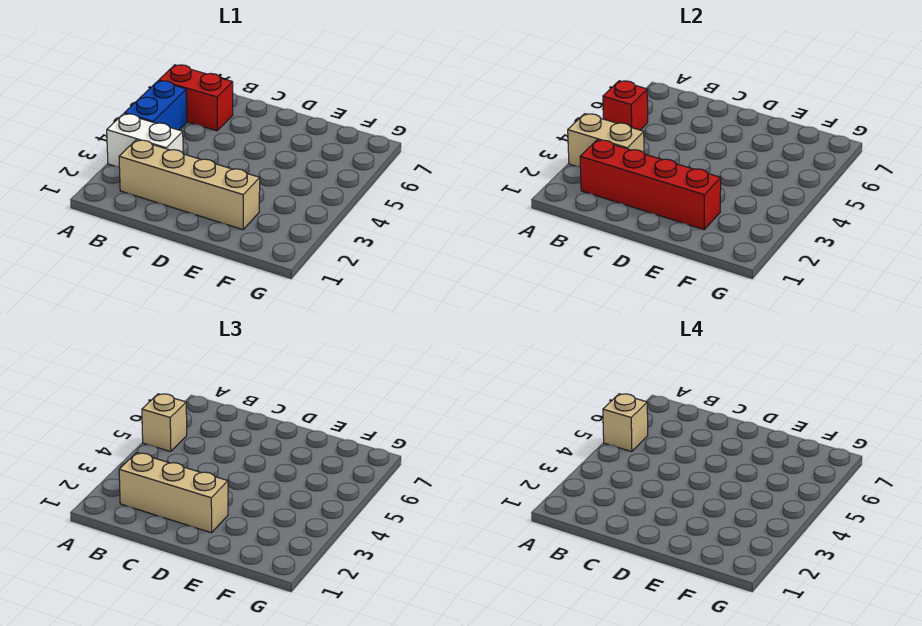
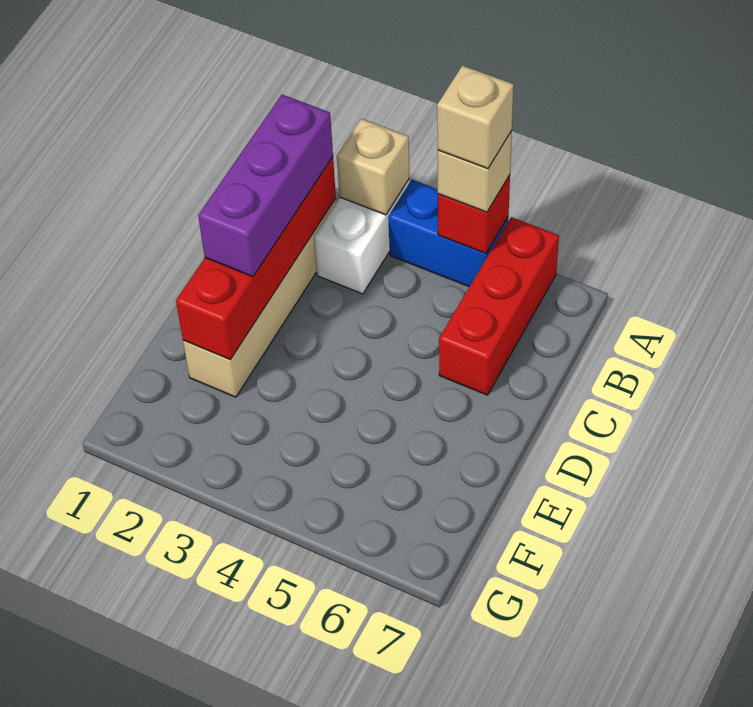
tan 1x2 brick [568,114,644,167] -> tan 1x1 brick [337,119,409,215]
red 1x2 brick [159,65,233,131] -> red 1x3 brick [439,217,559,395]
tan 1x3 brick [119,453,228,533] -> purple 1x3 brick [198,95,333,277]

